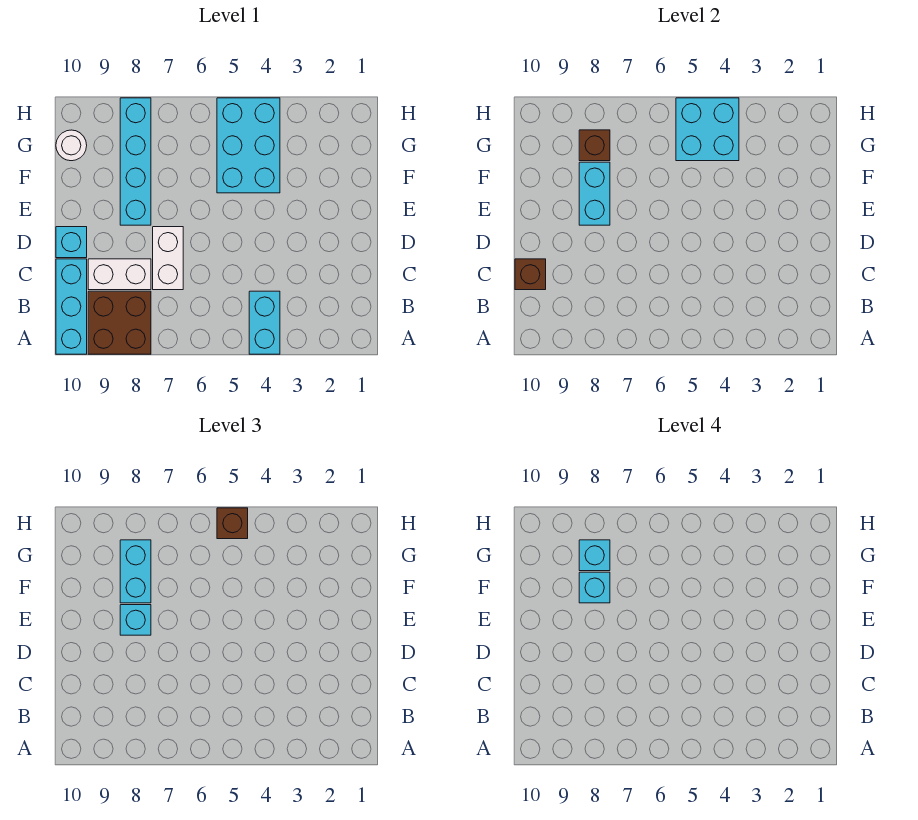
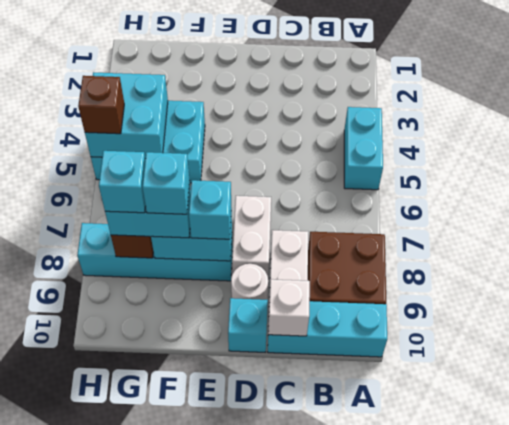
cyan 1x2 brick [249,291,280,354] -> cyan 1x2 brick turned to [344,107,383,190]
white 1x2 brick [153,227,183,290] -> white 1x2 brick turned to [232,196,271,276]
brown 1x1 brick [515,259,546,290] -> white 1x1 brick [268,279,310,336]
white 1x1 round brick [56,130,87,161] -> white 1x1 round brick moved to [231,264,268,300]

